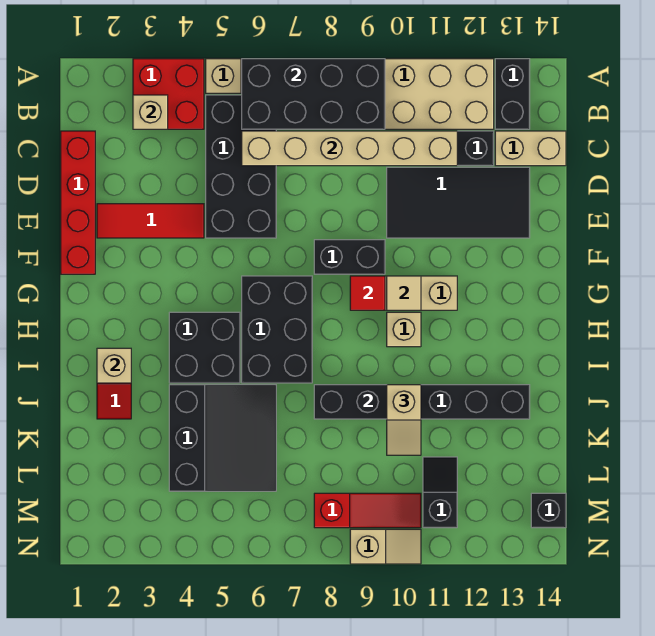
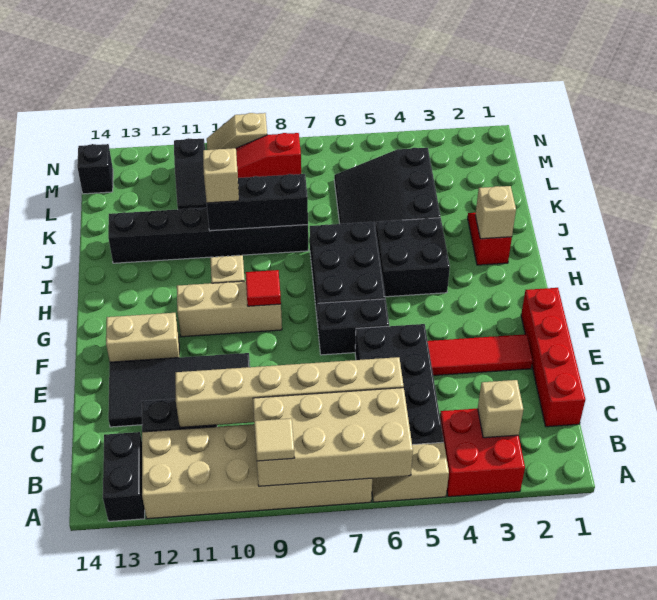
black 2x4 brick [242,59,385,129] -> tan 2x4 brick [253,388,413,486]
tan 1x2 brick [495,131,566,166] -> tan 1x2 brick moved to [106,313,179,362]
black 1x2 brick [314,240,385,274] -> black 1x2 brick moved to [318,299,389,355]
tan 1x1 tile [387,276,421,310] -> tan 1x1 tile moved to [254,418,295,461]

